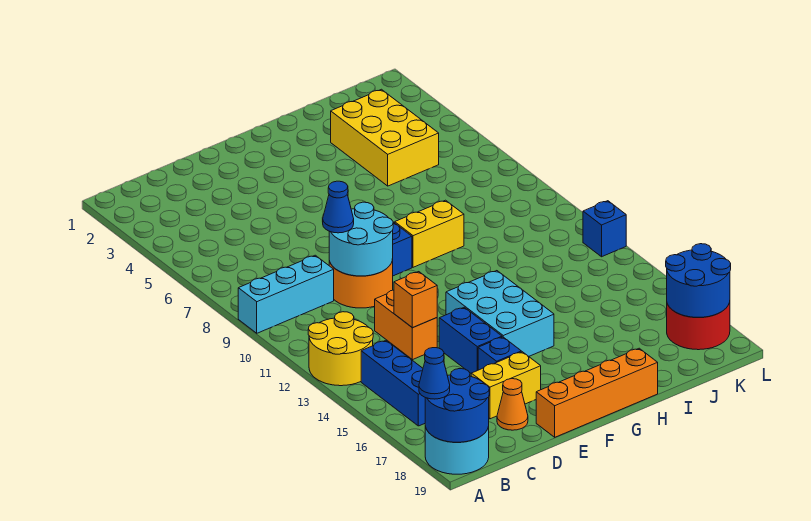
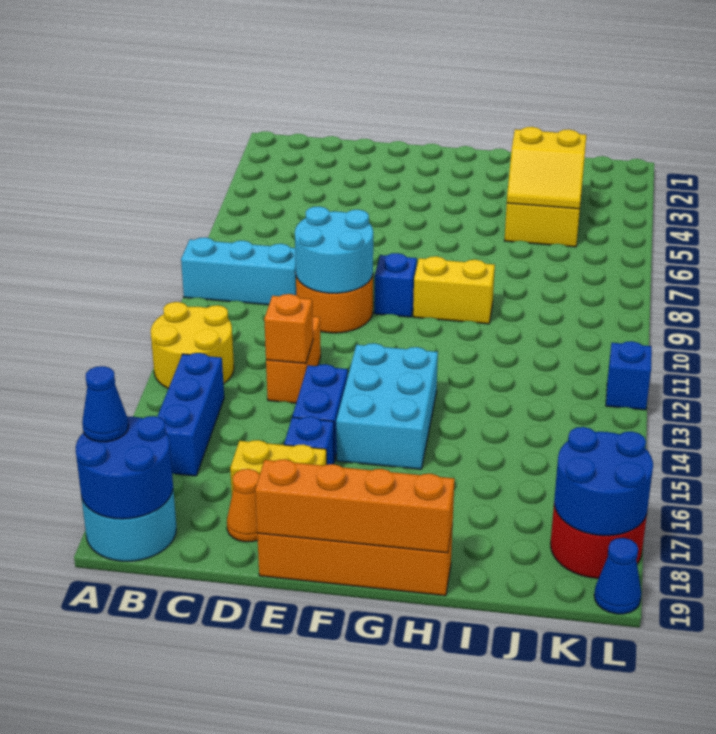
blue 1x1 cone [323,181,354,233] -> blue 1x1 cone moved to [594,538,641,614]
none -> orange 1x4 brick [255,459,455,553]
none -> yellow 2x2 slope [507,127,586,209]

